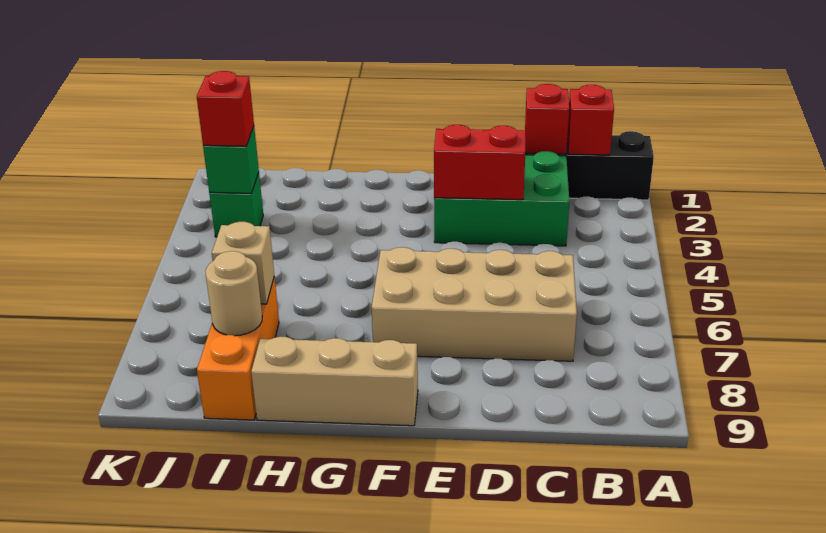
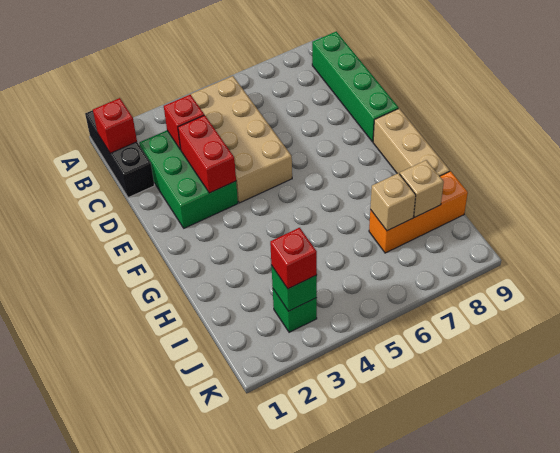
none -> green 1x4 brick [312,31,399,142]
red 1x1 brick [525,84,569,154] -> red 1x1 brick moved to [164,94,204,149]
tan 2x4 brick [371,247,577,361] -> tan 2x4 brick moved to [191,76,292,203]
tan 1x1 round brick [206,251,262,336] -> tan 1x1 brick [400,160,444,217]

